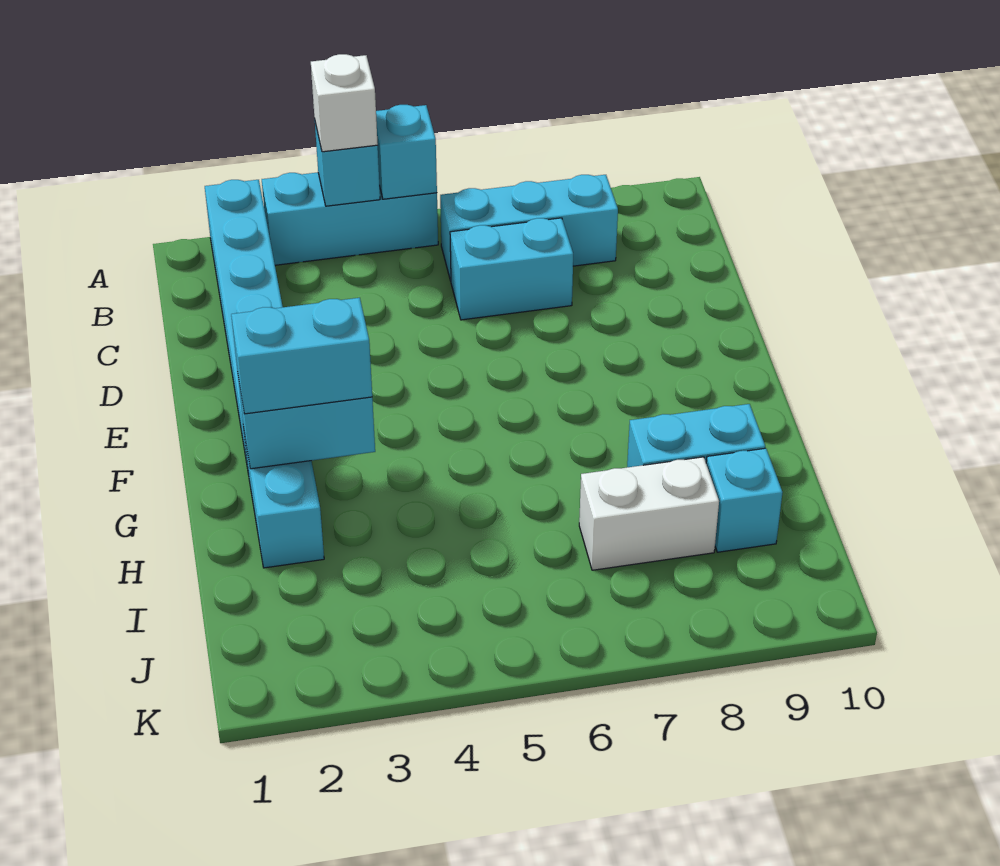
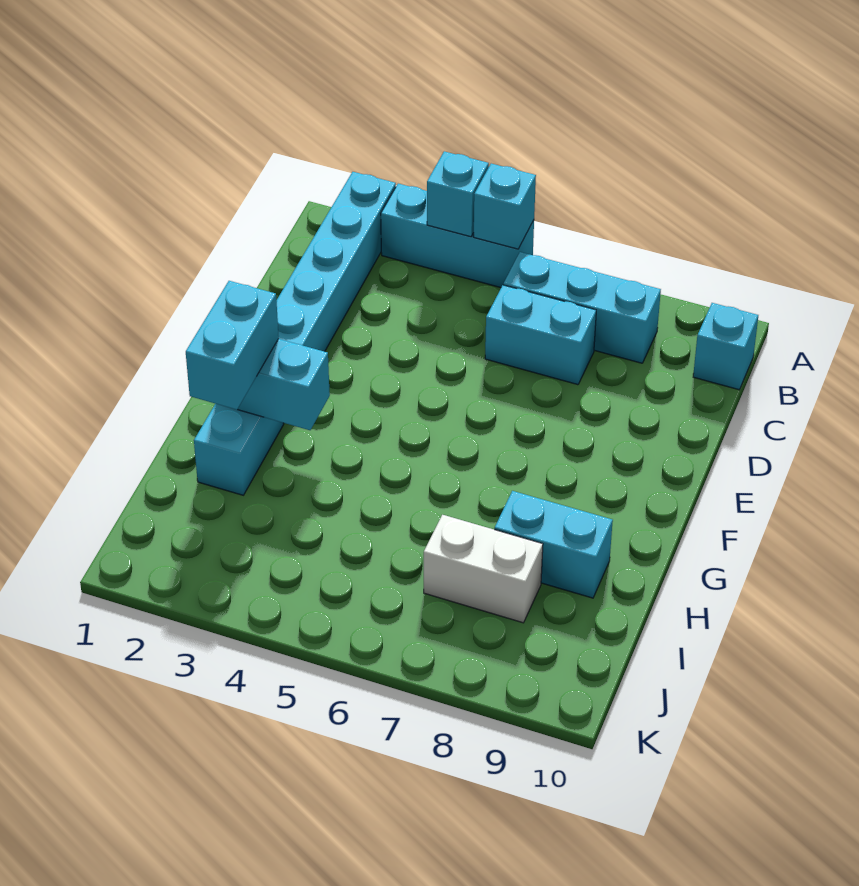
white 1x1 brick [311,54,378,152] -> none
cyan 1x2 brick [231,298,372,414] -> cyan 1x2 brick turned to [186,281,279,410]
cyan 1x1 brick [706,448,783,552] -> cyan 1x1 brick moved to [693,303,758,390]

